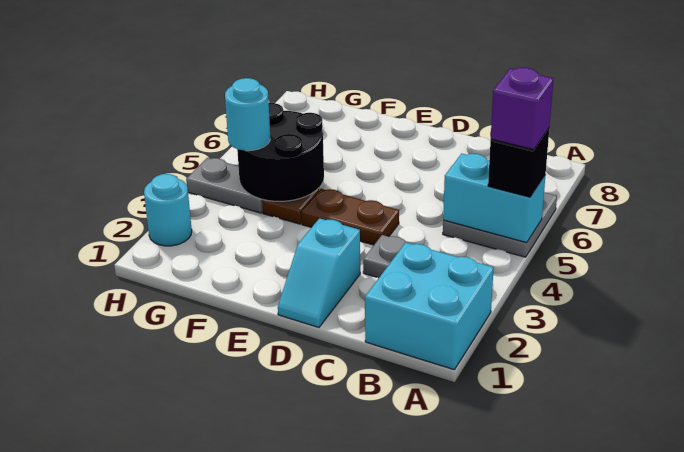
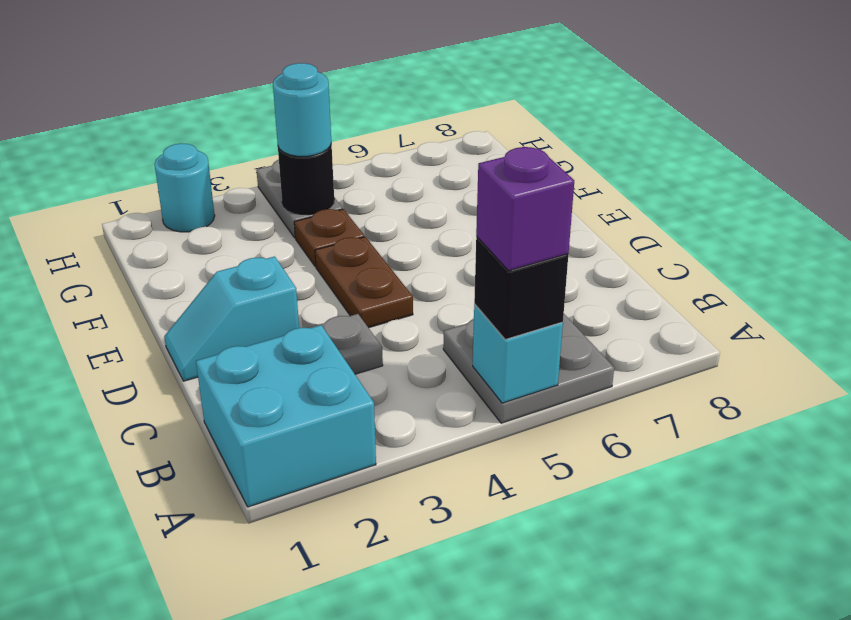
cyan 1x2 brick [443,154,545,243] -> cyan 1x1 brick [473,305,563,403]
black 2x2 round brick [237,103,324,201] -> black 1x1 round brick [278,143,334,215]

